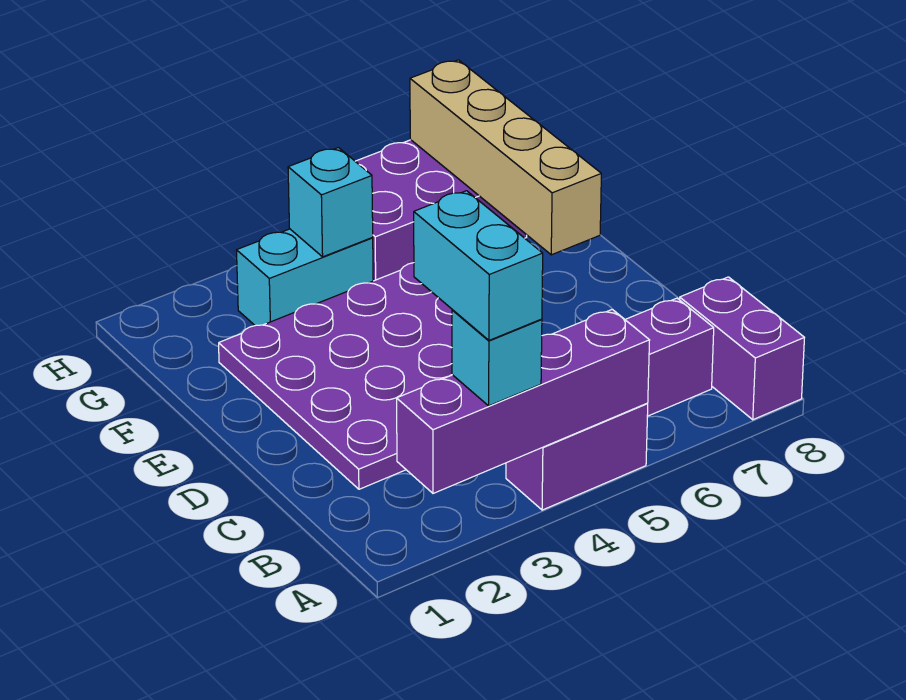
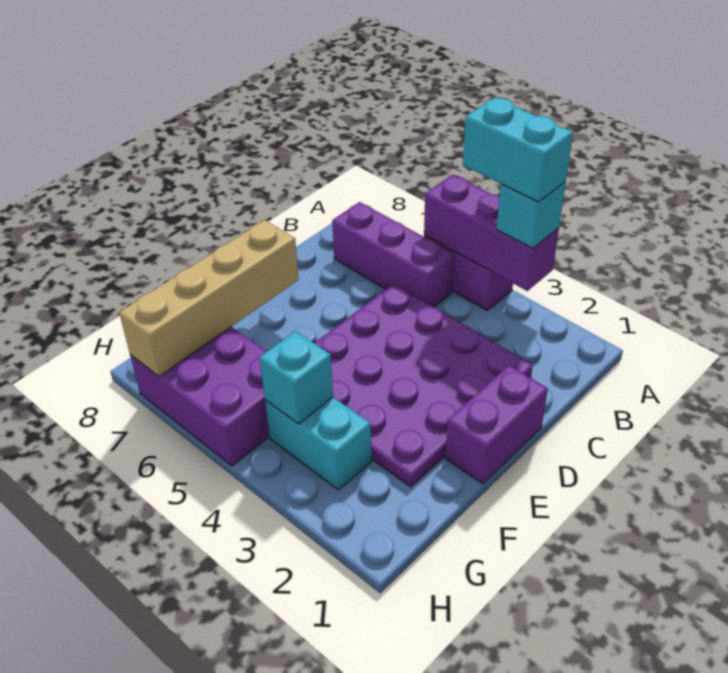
purple 1x4 brick [397,309,650,493] -> purple 1x3 brick [424,175,559,291]
cyan 1x2 brick [414,191,543,340] -> cyan 1x2 brick turned to [463,98,573,202]
purple 1x2 brick [680,277,804,420] -> purple 1x2 brick moved to [445,365,548,484]

